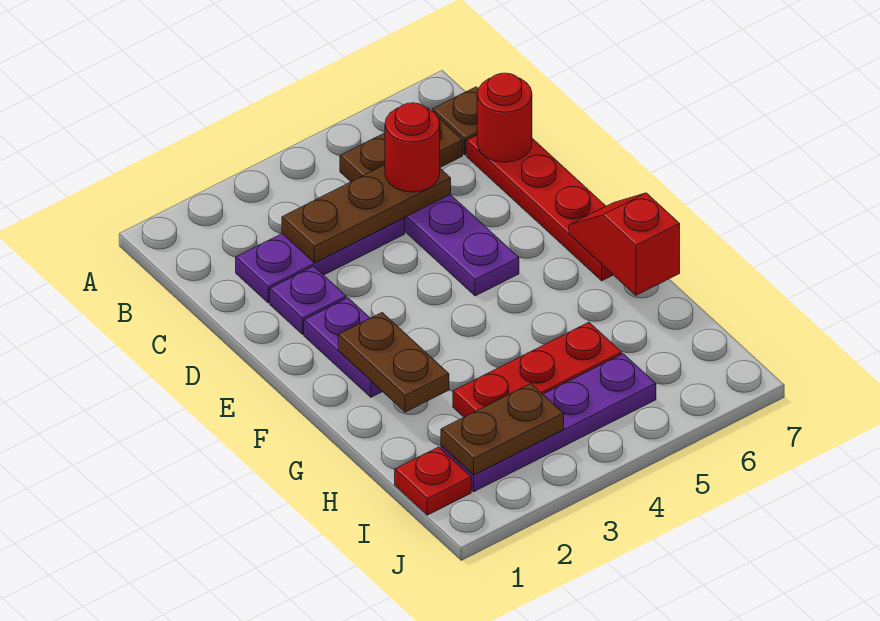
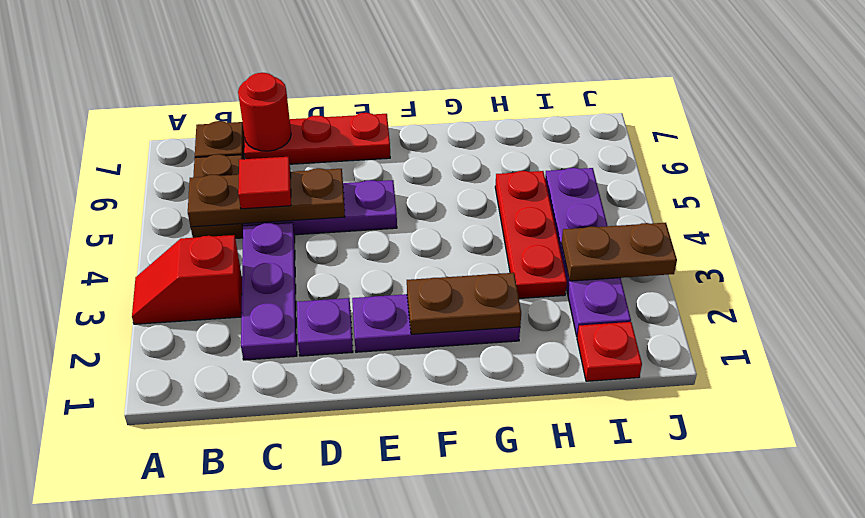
brown 1x3 plate [282,165,451,263] -> brown 1x3 plate turned to [188,168,345,227]
red 1x1 round brick [385,103,440,192] -> red 1x1 tile [238,157,291,209]
red 1x4 plate [466,135,613,281] -> red 1x3 plate [244,113,390,164]
purple 1x2 plate [304,298,383,397] -> purple 1x3 plate [352,294,520,352]
red 1x2 slope [569,193,680,295] -> red 1x2 slope moved to [132,235,242,324]
brown 1x2 plate [441,384,564,475] -> brown 1x2 plate turned to [562,223,677,281]

